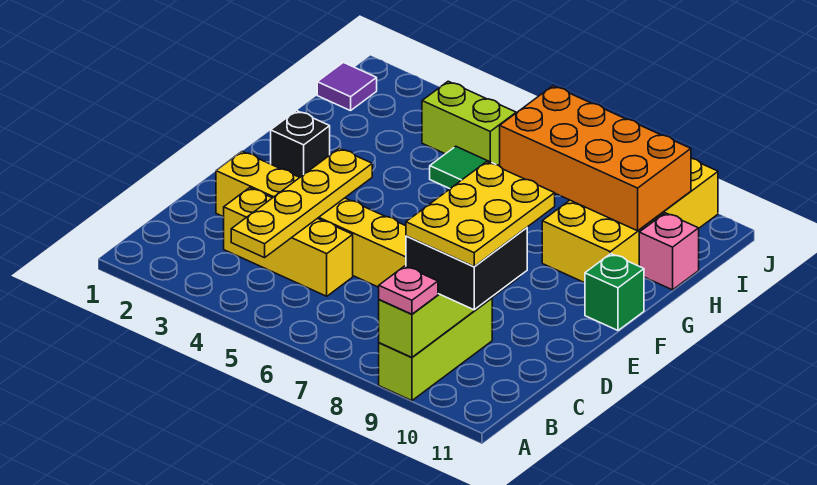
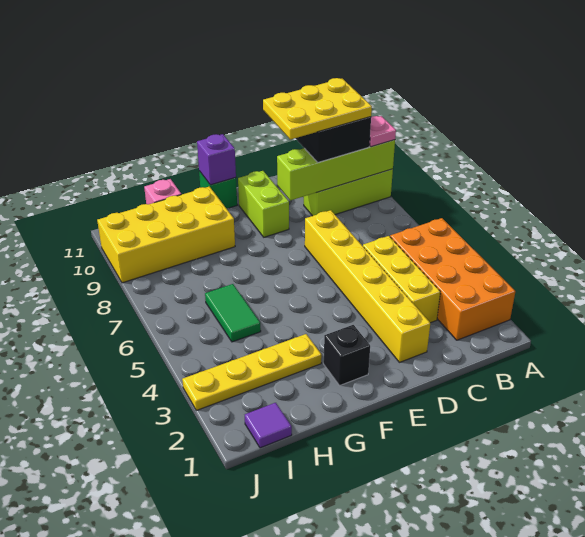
yellow 1x4 plate [231,148,372,258] -> yellow 1x4 plate moved to [182,334,322,410]
none -> purple 1x1 brick [197,134,236,185]
orange 2x4 brick [500,86,691,231] -> orange 2x4 brick moved to [390,218,515,340]
lime 1x2 brick [422,81,516,166] -> lime 1x2 brick moved to [238,171,289,237]

